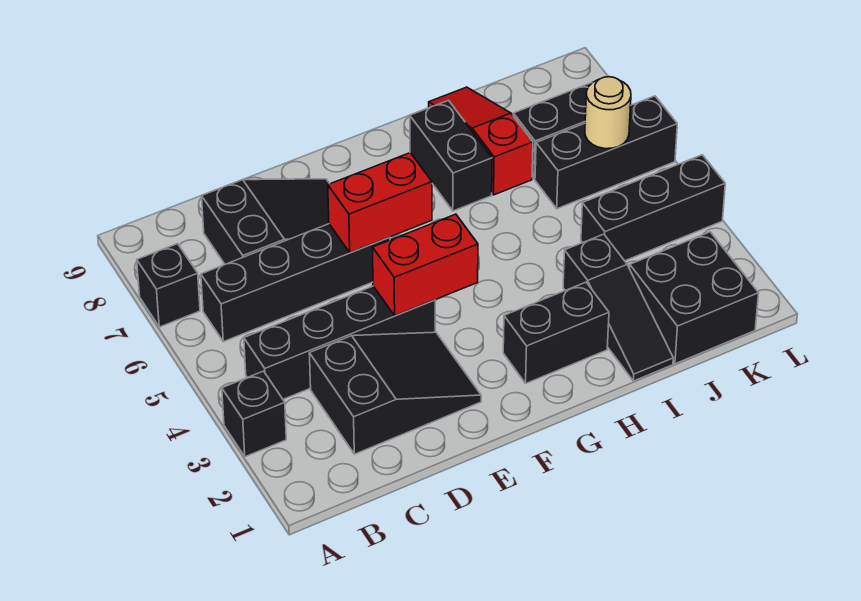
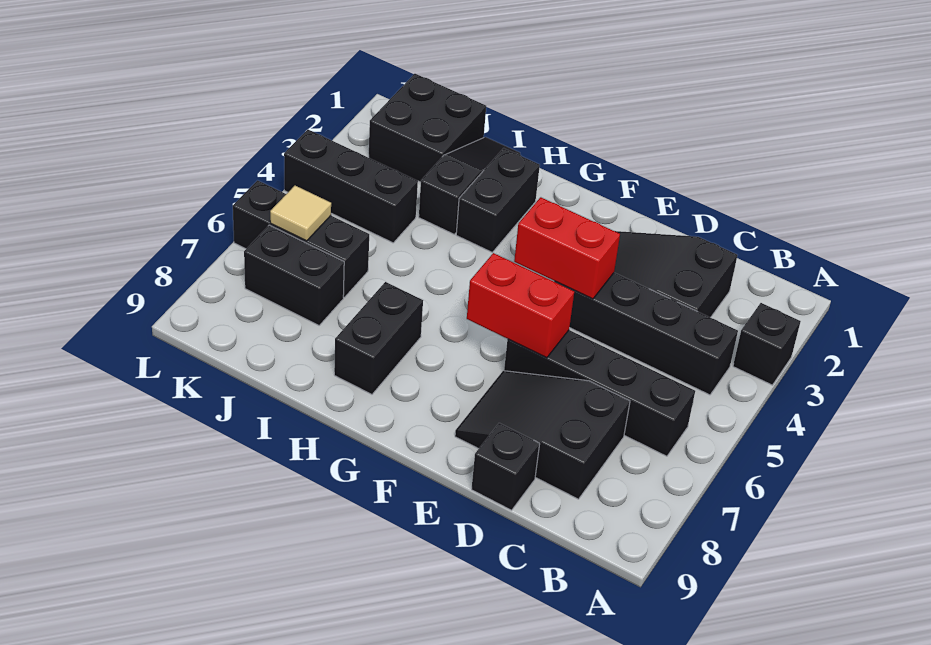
black 1x1 brick [137,244,200,327] -> black 1x1 brick moved to [471,423,540,510]
black 1x2 brick [503,282,609,383] -> black 1x2 brick turned to [456,148,540,252]
red 1x3 slope [429,87,533,195] -> none
tan 1x1 round brick [585,77,631,149] -> tan 1x1 tile [270,186,331,241]

